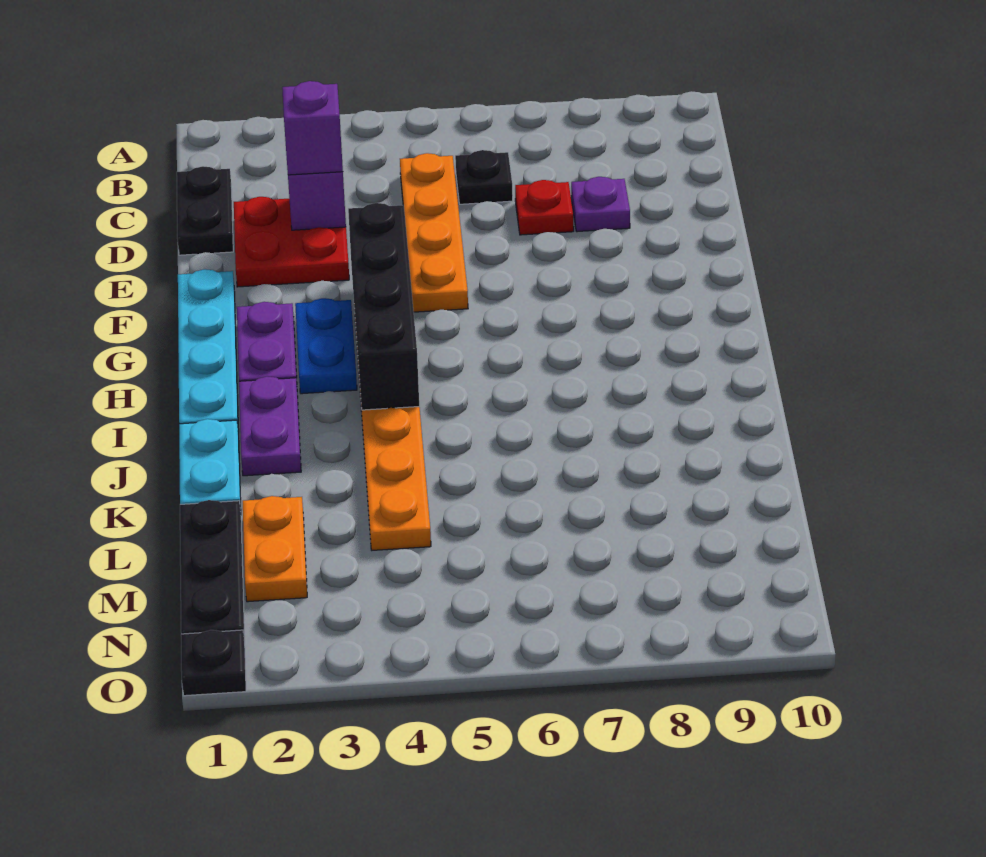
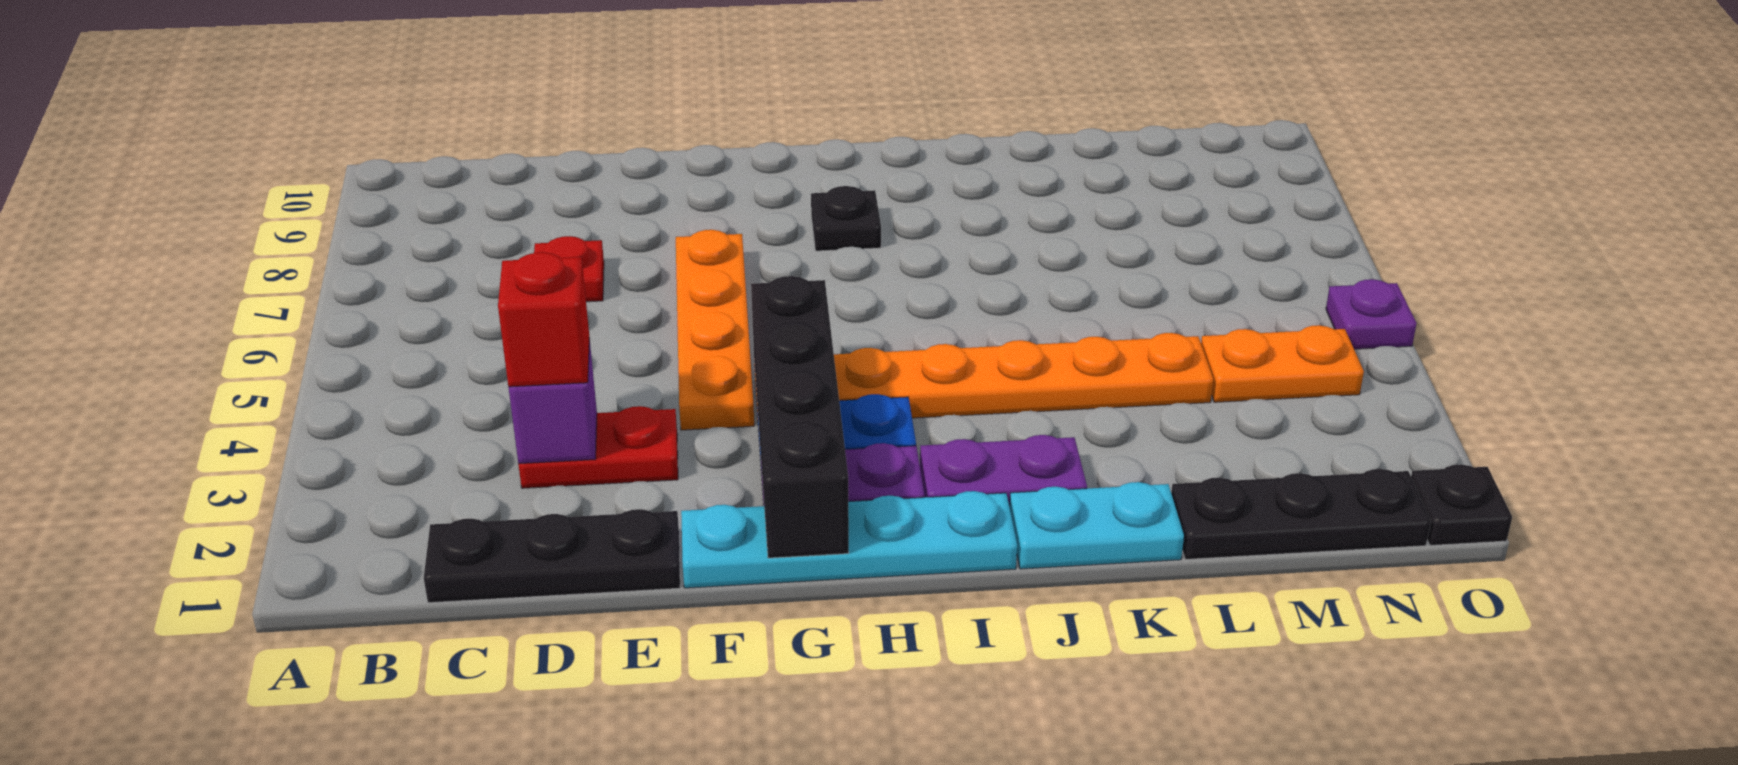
black 1x2 plate [177,166,233,255] -> black 1x3 plate [424,509,680,603]
orange 1x4 plate [400,153,468,312] -> orange 1x4 plate turned to [676,230,754,430]
black 1x1 plate [455,150,513,204] -> black 1x1 plate moved to [811,186,881,251]
red 2x2 plate [234,197,349,287] -> red 1x2 plate [518,406,678,488]
purple 1x1 brick [282,81,343,175] -> red 1x1 brick [498,252,589,387]
purple 1x1 plate [571,177,630,232] -> purple 1x1 plate moved to [1326,279,1417,349]
black 1x4 brick [348,203,419,410] -> black 1x4 brick turned to [751,276,849,558]
orange 1x2 plate [243,496,307,602] -> orange 1x2 plate moved to [1201,325,1364,402]

